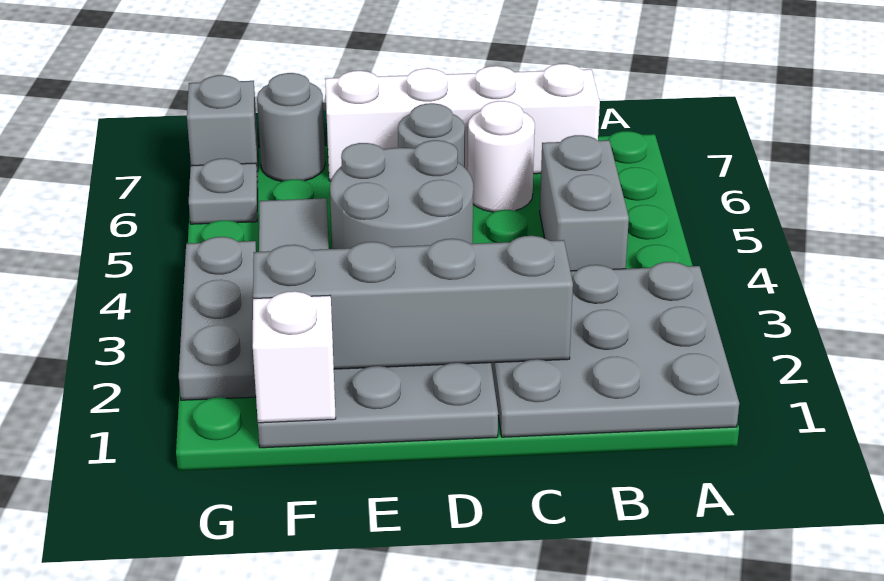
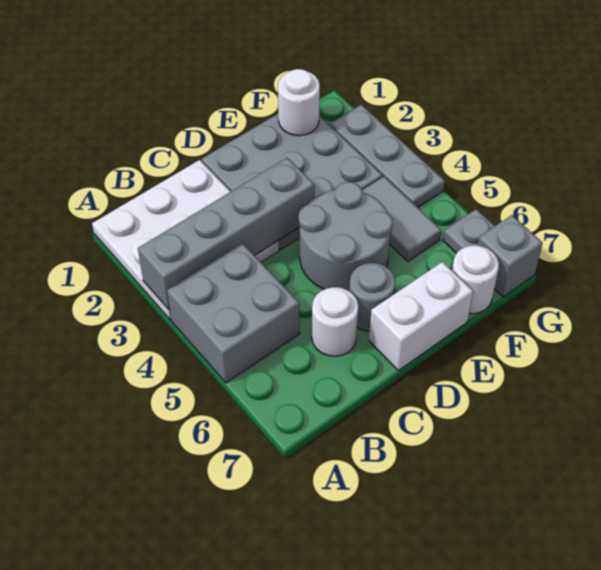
grey 3x3 plate [491,262,739,437] -> white 3x3 plate [92,160,279,320]
grey 1x2 brick [540,135,629,271] -> grey 2x2 brick [167,243,300,383]
white 1x4 brick [325,64,600,181] -> white 1x2 brick [369,262,473,371]
grey 1x4 brick [253,236,573,369] -> grey 1x4 brick moved to [138,158,315,309]
white 1x1 brick [253,291,336,423] -> white 1x1 round brick [278,69,320,136]
grey 1x1 round brick [257,73,325,182] -> white 1x1 round brick [452,245,499,314]

